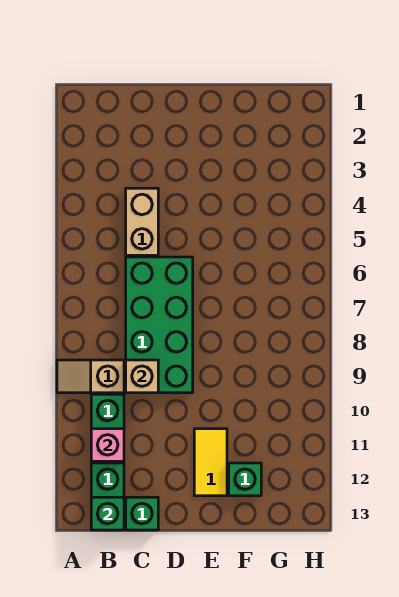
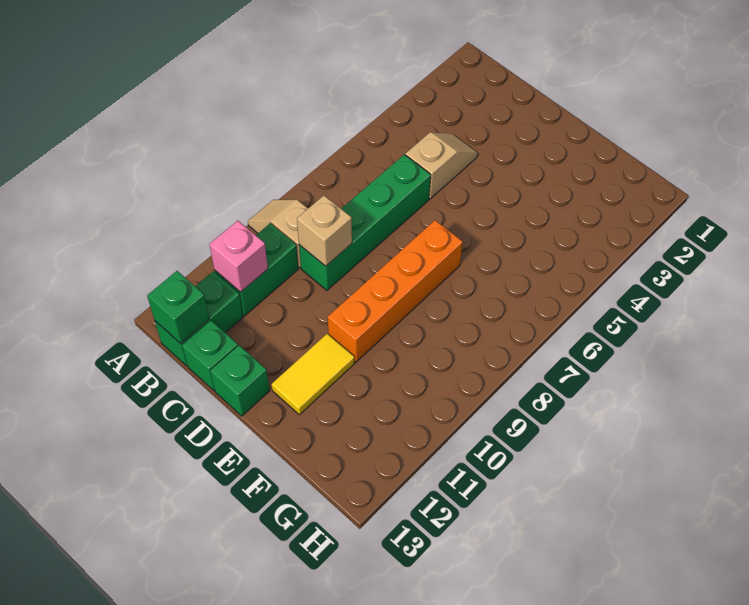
tan 1x2 brick [126,188,158,255] -> tan 1x2 slope [405,132,478,199]
green 2x4 brick [126,257,193,393] -> green 1x4 brick [299,155,431,290]
none -> orange 1x4 brick [328,220,463,362]
green 1x1 brick [229,463,261,496] -> green 1x1 brick moved to [210,346,270,416]

